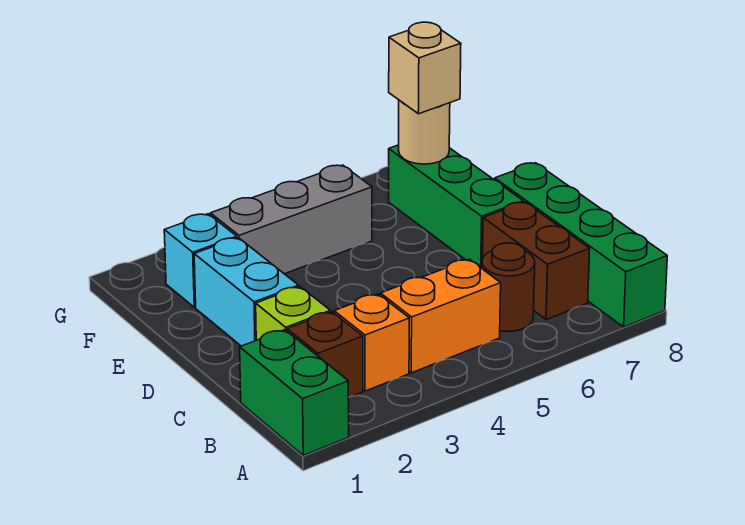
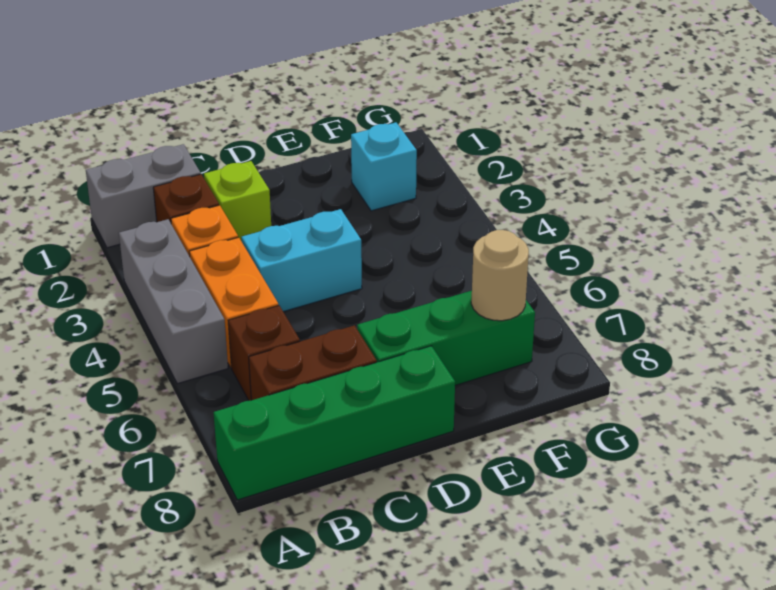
green 1x2 brick [240,330,349,455] -> grey 1x2 brick [86,144,201,248]
brown 1x1 round brick [482,243,535,332] -> brown 1x1 brick [228,305,300,401]
cyan 1x2 brick [194,238,299,346] -> cyan 1x2 brick moved to [242,209,362,312]
grey 1x3 brick [210,165,372,274] -> grey 1x3 brick moved to [119,219,228,384]
tan 1x1 brick [389,22,461,114] -> none

